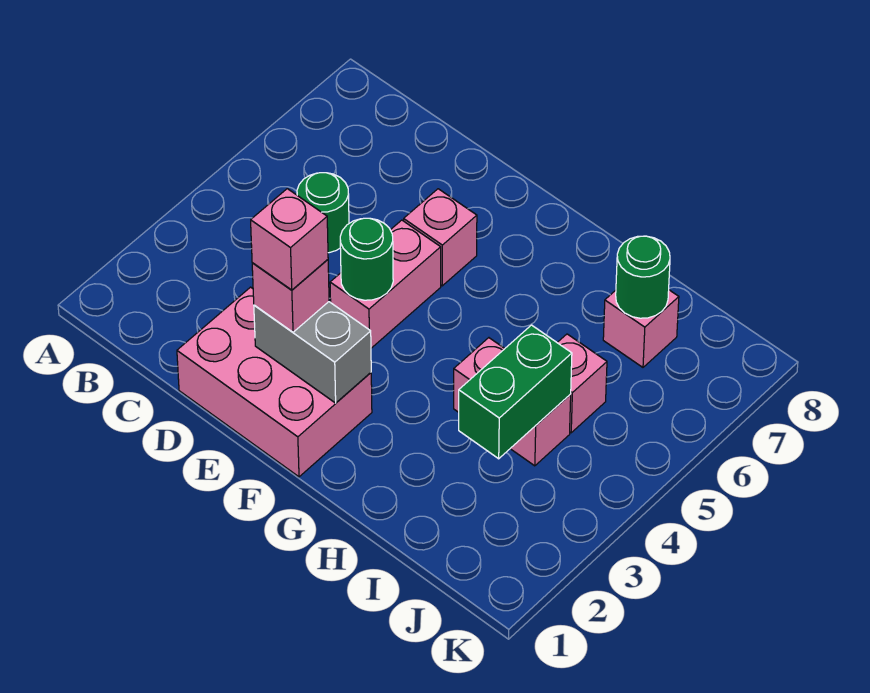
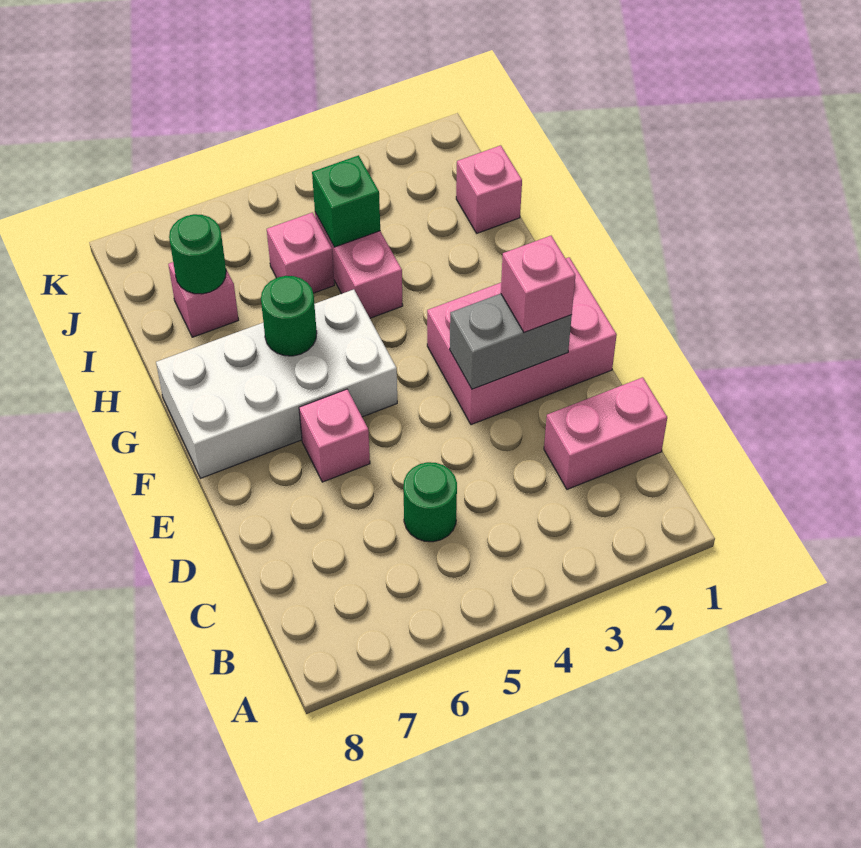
pink 2x3 brick [177,287,372,477] -> pink 2x3 brick turned to [427,257,617,425]
grey 1x2 brick [254,302,371,403] -> grey 1x2 brick turned to [450,294,572,389]
pink 1x1 brick [251,189,328,290] -> pink 1x1 brick moved to [456,145,522,233]
pink 1x2 brick [330,220,441,348] -> pink 1x2 brick moved to [544,377,667,489]
green 1x1 round brick [340,218,393,300] -> green 1x1 round brick moved to [261,276,317,356]
none -> white 2x4 brick [156,289,397,478]
green 1x2 brick [459,325,572,459] -> green 1x1 brick [312,155,380,247]

